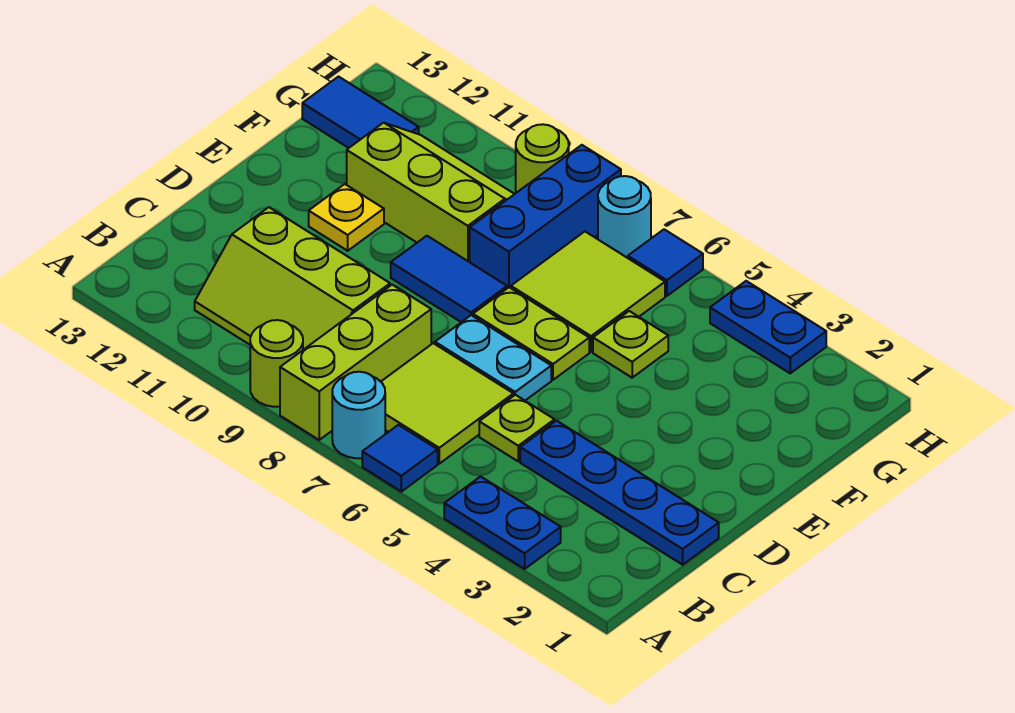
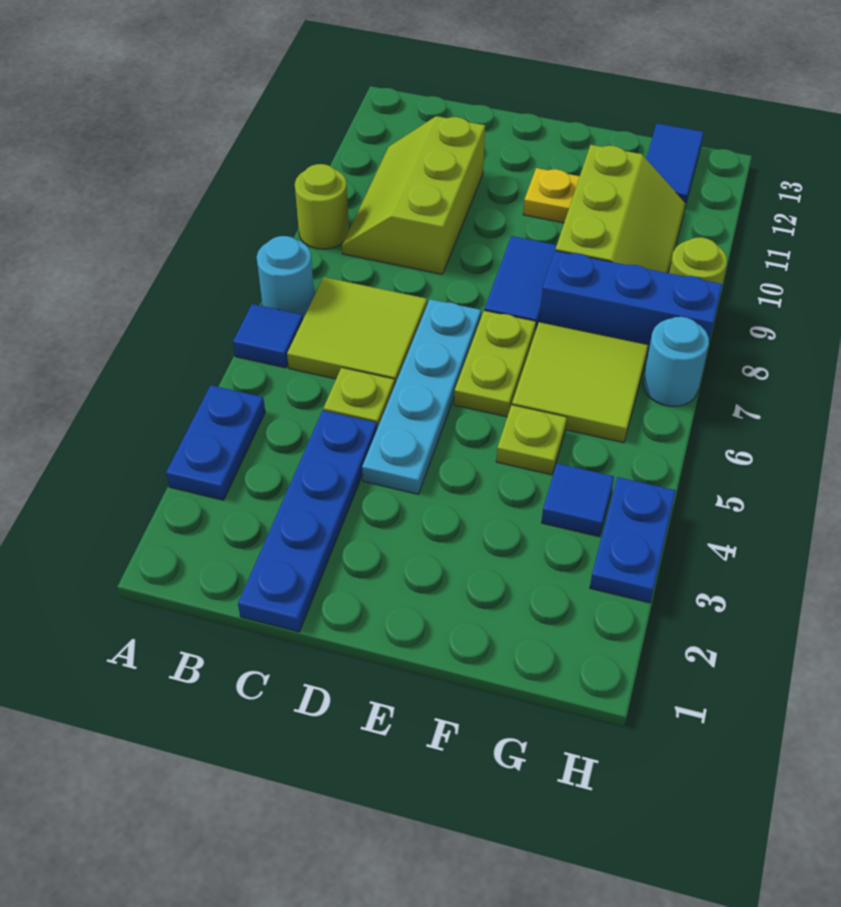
lime 1x3 brick [280,285,431,440] -> none
cyan 1x2 plate [435,315,551,400] -> cyan 1x4 plate [362,299,481,494]
blue 1x1 tile [628,229,703,296] -> blue 1x1 tile moved to [541,463,614,537]

